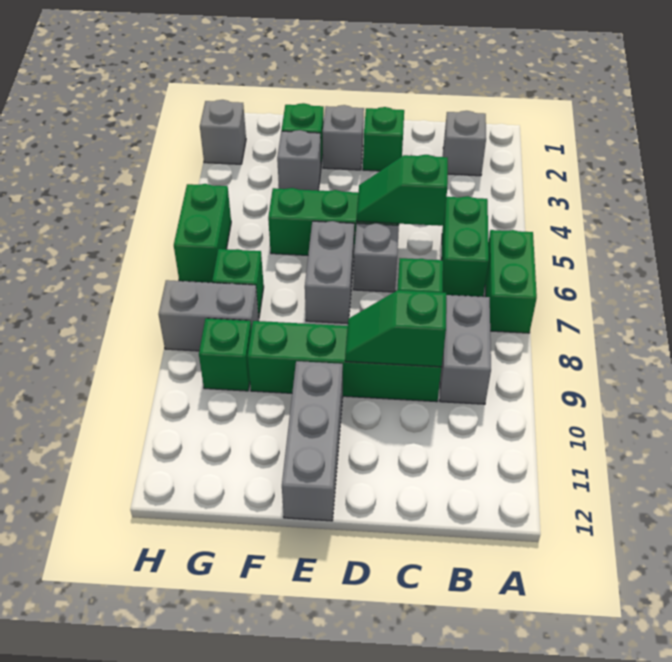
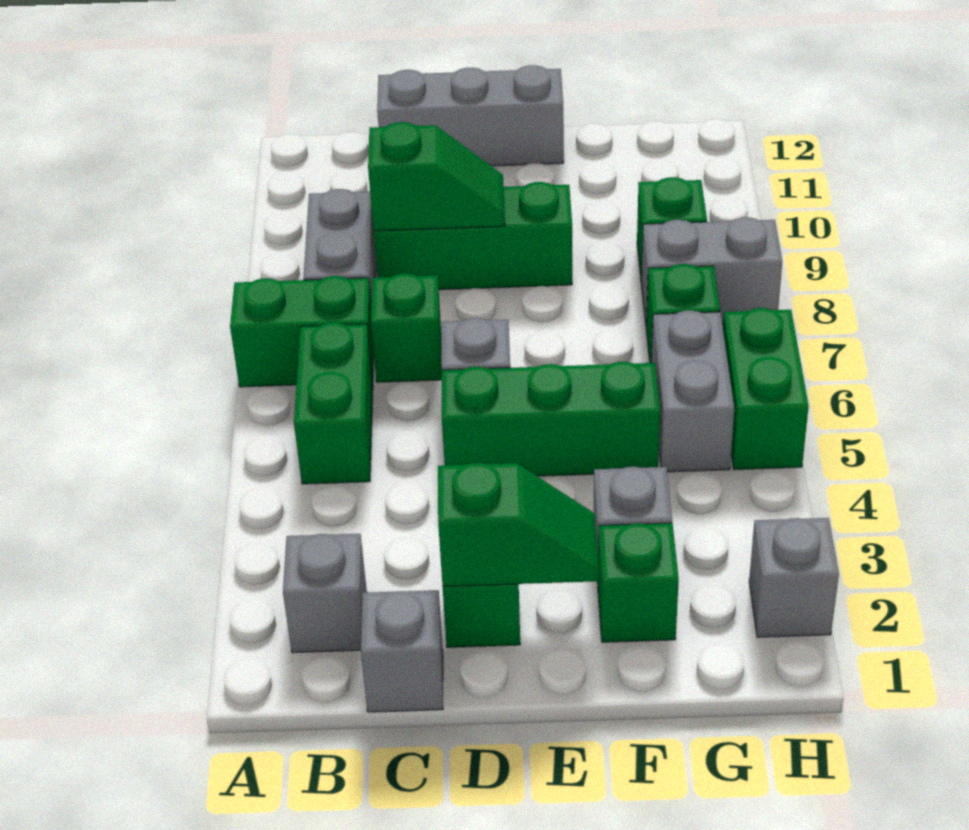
green 1x2 brick [485,230,537,333] -> green 1x2 brick turned to [230,276,374,387]
green 1x2 slope [357,155,448,226] -> green 1x2 slope moved to [438,463,599,586]
green 1x4 brick [247,321,441,402] -> green 1x3 brick [374,182,572,290]
grey 1x1 brick [323,105,364,170] -> grey 1x1 brick moved to [361,590,443,712]
grey 1x2 brick [305,221,354,324] -> grey 1x2 brick moved to [652,310,734,472]
grey 1x3 brick [282,361,343,521] -> grey 1x3 brick turned to [377,65,564,166]

